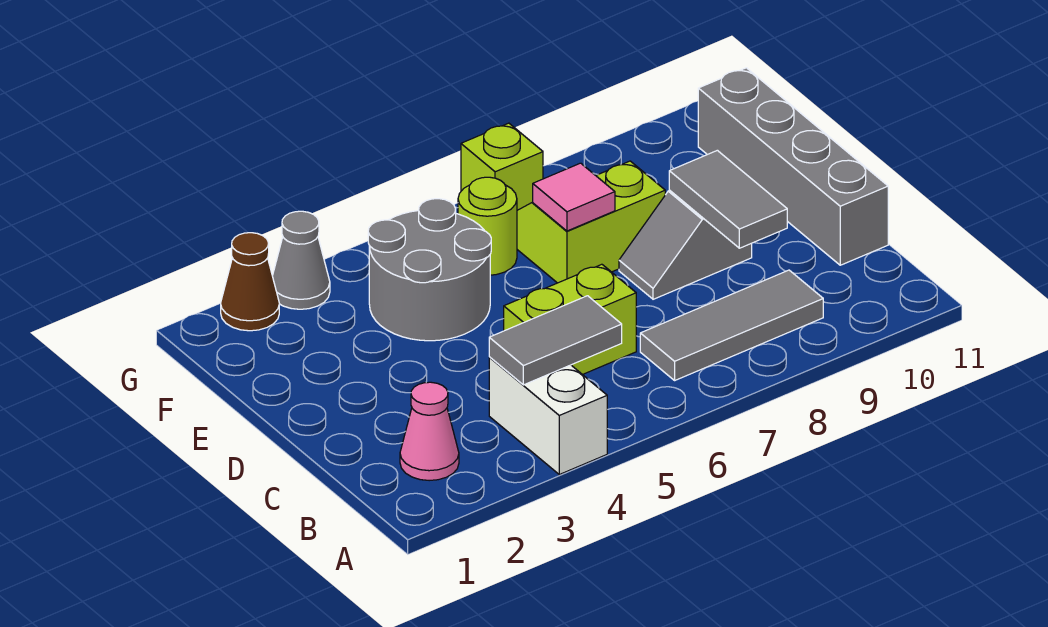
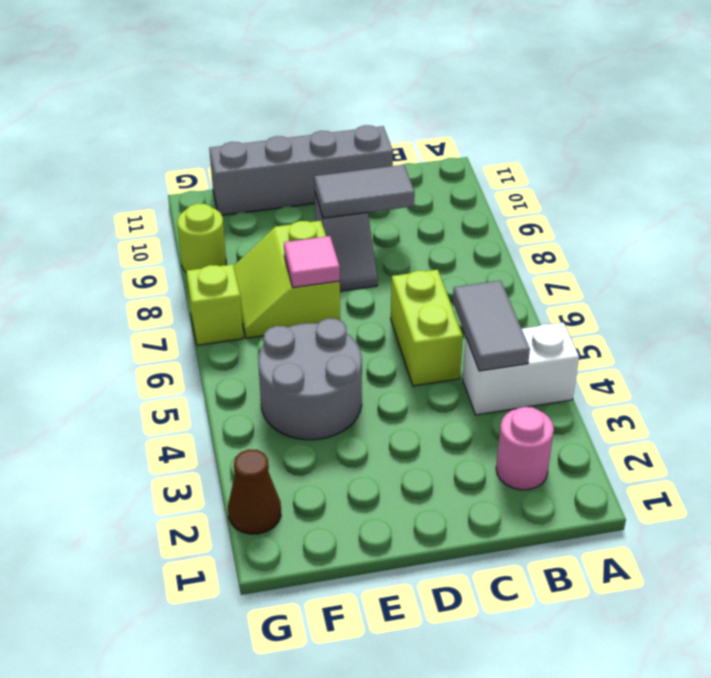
pink 1x1 cone [400,382,459,481] -> pink 1x1 round brick [496,407,554,490]
grey 1x3 tile [640,270,823,380] -> none
lime 1x1 round brick [458,177,517,275] -> lime 1x1 round brick moved to [177,203,226,272]
grey 1x1 cone [273,211,330,309] -> none

